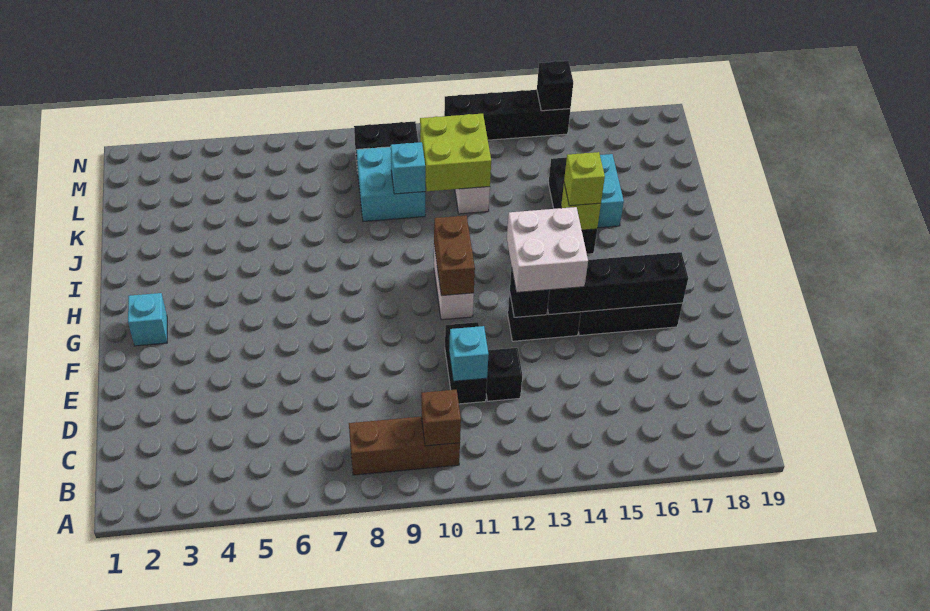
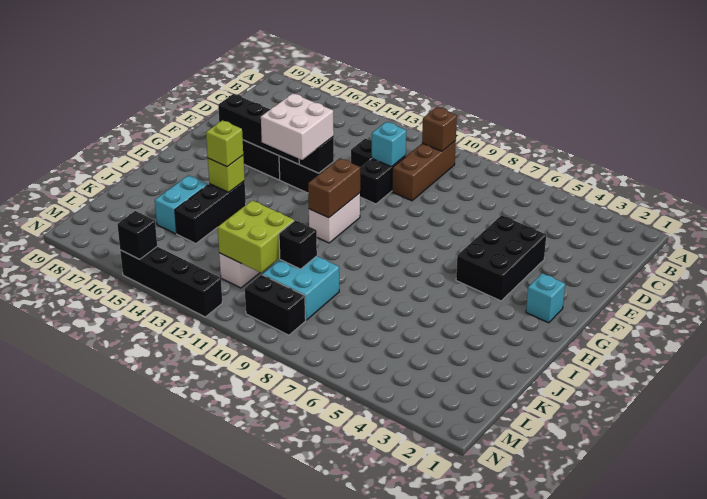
brown 1x3 brick [349,417,460,475] -> brown 1x3 brick turned to [392,141,456,201]
none -> black 2x3 brick [456,215,546,301]
cyan 1x1 brick [391,142,425,194] -> black 1x1 brick [279,220,317,269]

